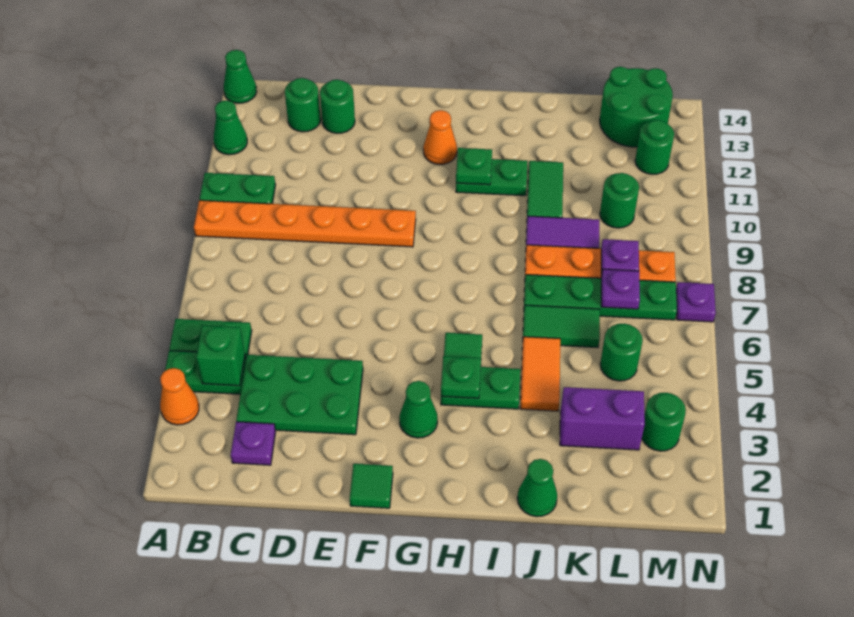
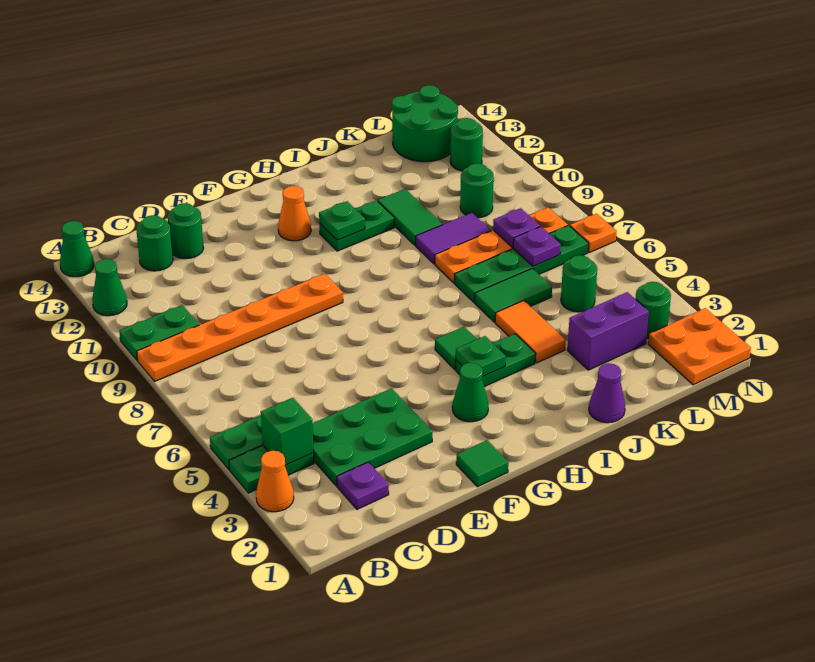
green 1x1 cone [517,459,557,517] -> purple 1x1 cone [589,363,625,423]
none -> orange 2x2 plate [648,308,751,385]
purple 1x1 plate [676,282,716,322] -> orange 1x1 plate [570,214,617,252]

